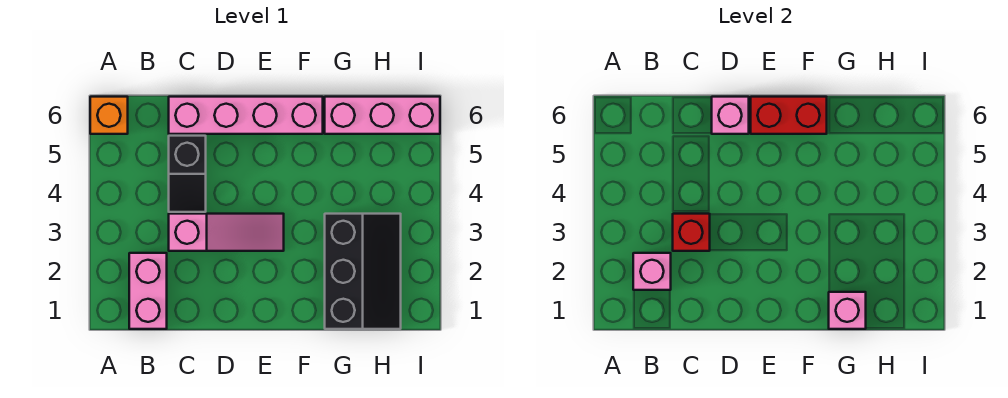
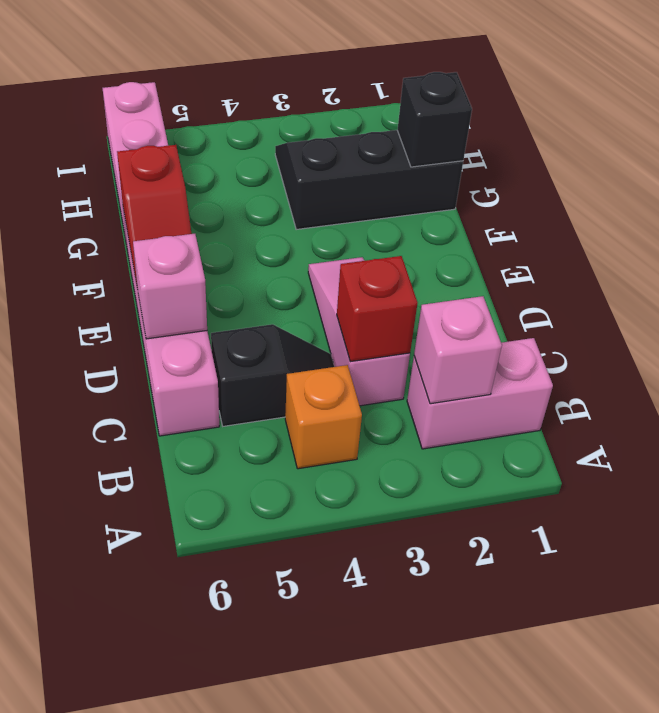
orange 1x1 brick [90,97,128,134] -> orange 1x1 brick moved to [285,365,362,469]
red 1x2 brick [751,97,827,134] -> red 1x2 slope [117,145,192,284]
pink 1x1 brick [829,292,866,329] -> black 1x1 brick [397,72,472,167]

